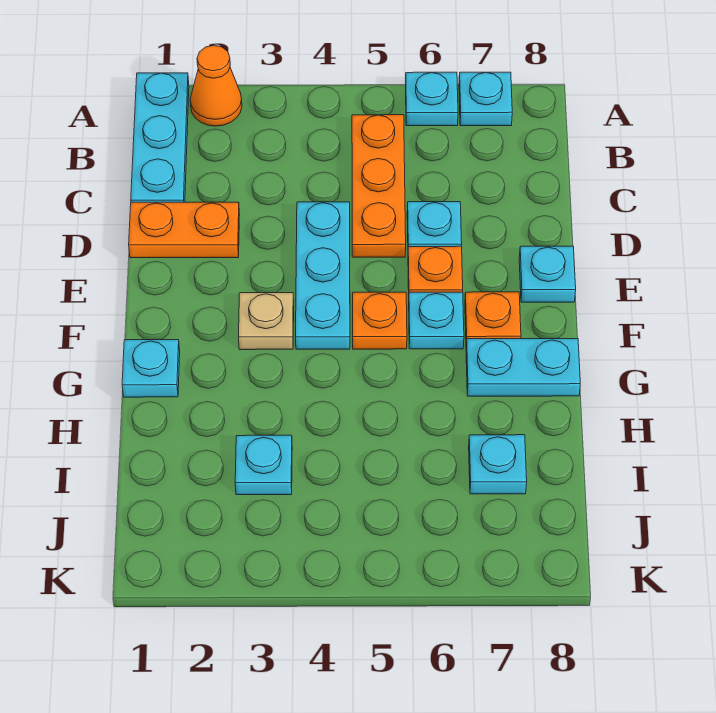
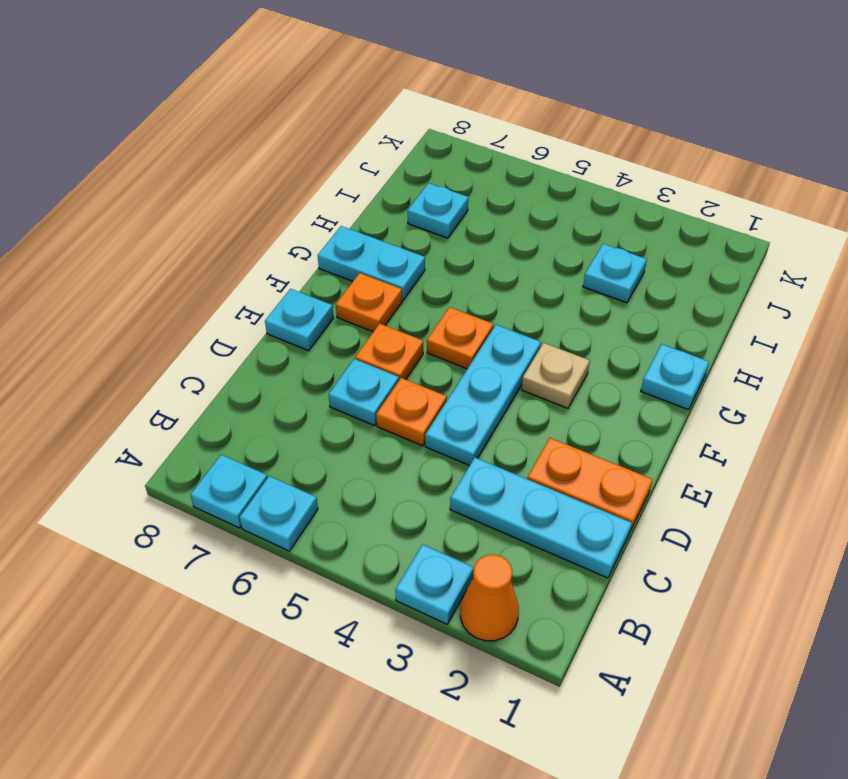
cyan 1x3 plate [131,73,189,202] -> cyan 1x3 plate turned to [450,458,632,578]
orange 1x3 plate [352,115,406,257] -> orange 1x1 plate [376,378,447,446]
cyan 1x1 plate [409,292,464,349] -> cyan 1x1 plate moved to [395,544,474,624]

